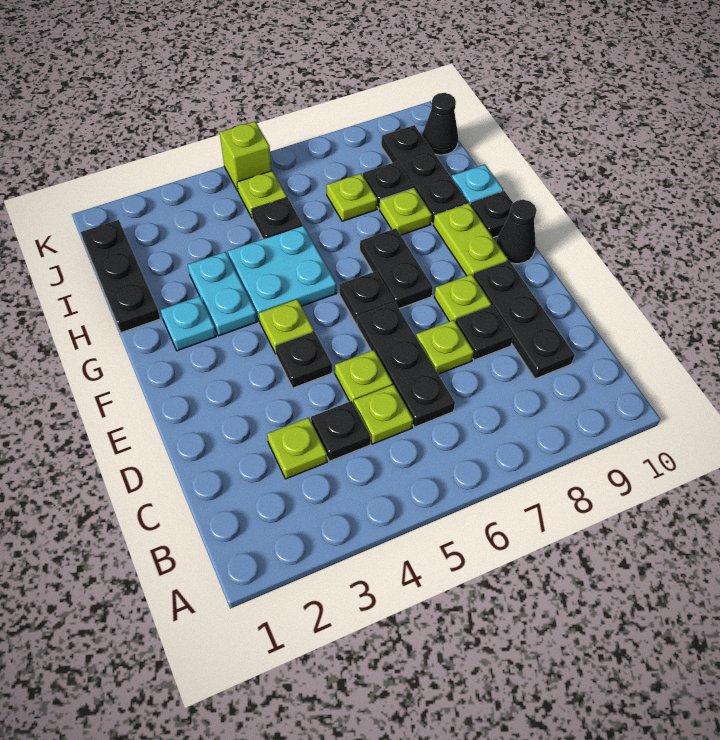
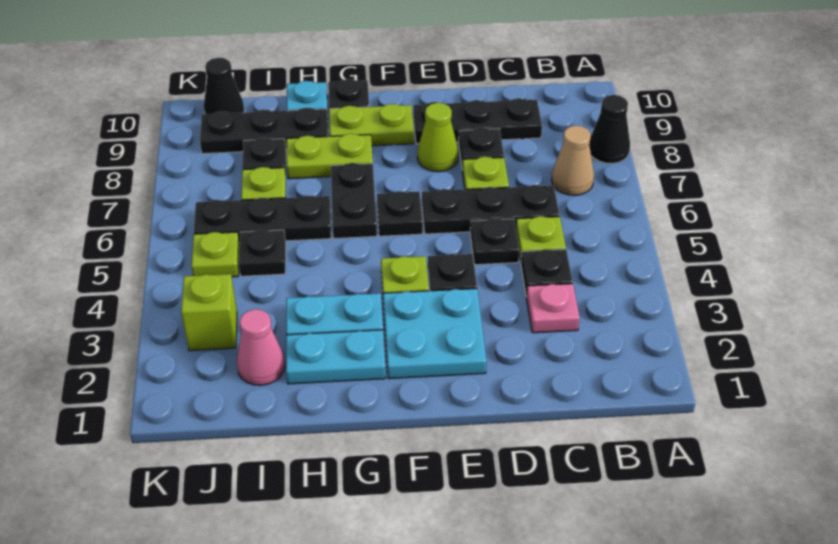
none -> tan 1x1 cone [552,126,594,195]
lime 1x1 plate [267,418,327,479] -> pink 1x1 plate [526,284,580,333]
lime 1x1 plate [335,350,393,404] -> black 1x1 plate [470,219,519,265]
lime 1x1 plate [434,274,491,321] -> lime 1x1 cone [417,103,459,172]
black 1x2 plate [360,228,433,309] -> black 1x2 plate turned to [331,163,377,239]
black 1x1 cone [496,200,537,264] -> black 1x1 cone moved to [589,95,630,164]
cyan 1x1 plate [161,296,216,351] -> cyan 1x2 plate [286,330,386,384]
cyan 2x2 plate [228,226,337,321] -> cyan 2x2 plate moved to [383,289,487,379]
black 1x3 plate [81,220,160,333] -> black 1x3 plate moved to [194,195,331,243]
lime 1x1 plate [380,188,432,235] -> lime 1x2 plate [287,134,373,179]
none -> pink 1x1 cone [237,309,285,385]
lime 1x1 brick [220,121,272,191] -> lime 1x1 brick moved to [181,274,237,351]

